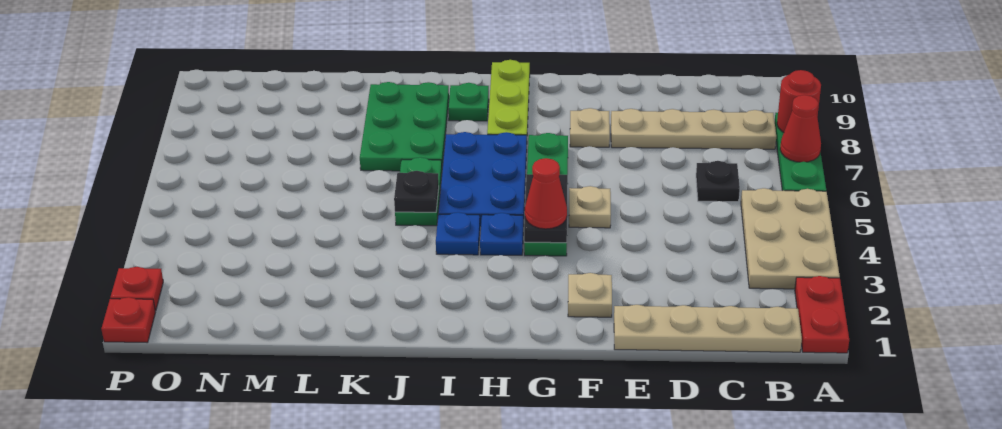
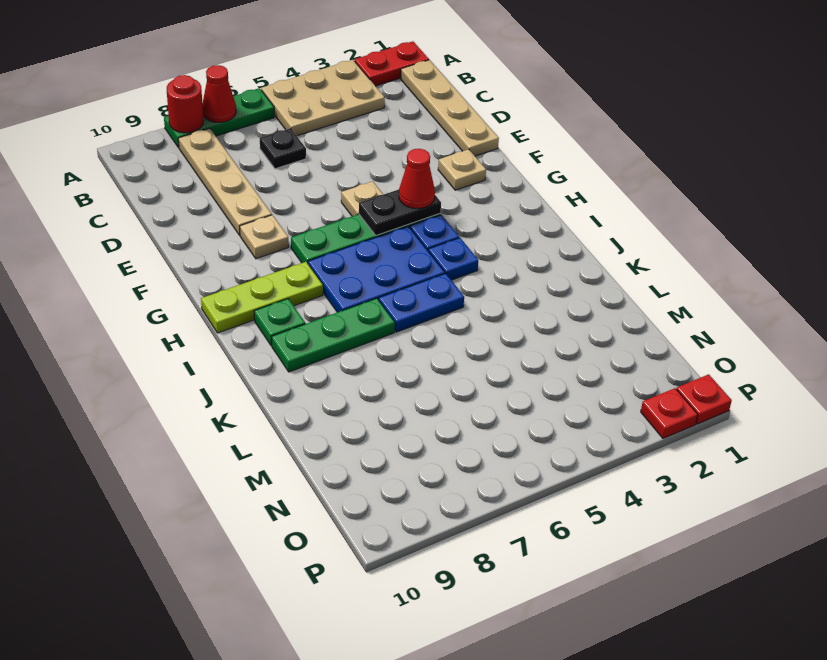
green 1x2 plate [395,157,442,226] -> blue 1x2 plate [379,273,464,332]
black 1x1 plate [394,171,439,212] -> none
green 2x3 plate [360,82,449,171] -> green 1x3 plate [272,298,395,372]

